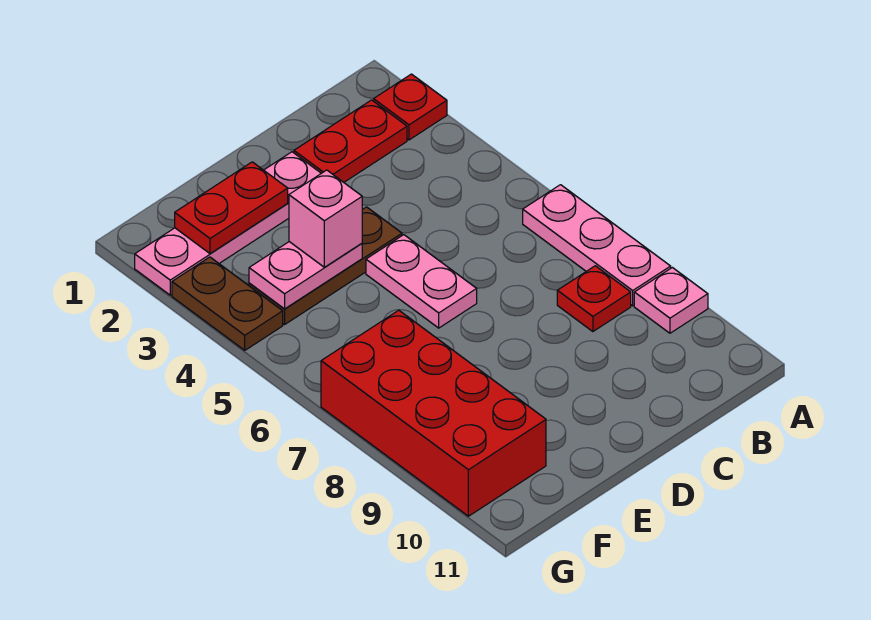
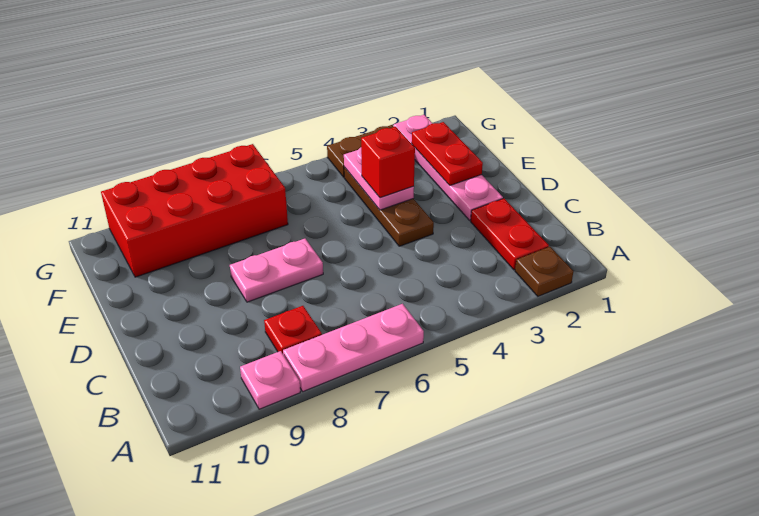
red 1x1 plate [374,74,447,140] -> brown 1x1 plate [515,247,574,296]
pink 1x2 plate [366,235,477,328] -> pink 1x2 plate moved to [230,239,323,302]
pink 1x1 brick [289,170,362,267] -> red 1x1 brick [361,127,415,198]

